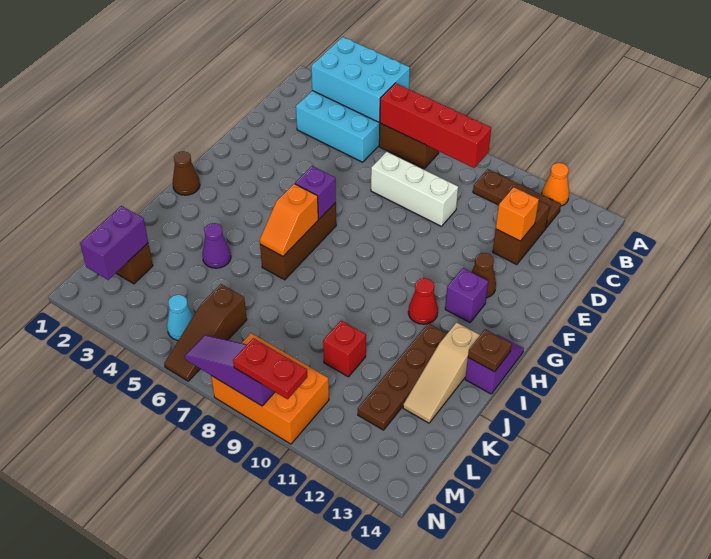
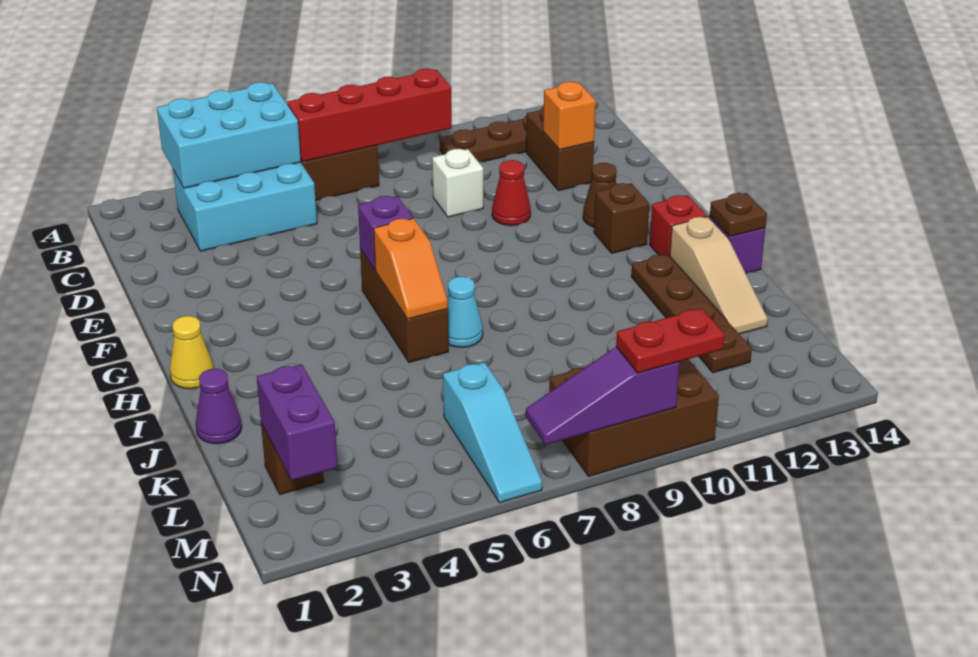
orange 1x1 cone [542,163,569,206] -> none
white 1x3 brick [371,152,458,226] -> white 1x1 brick [432,149,483,217]
purple 1x1 brick [445,268,488,322] -> brown 1x1 brick [594,183,649,253]
brown 1x1 cone [173,151,200,195] -> yellow 1x1 cone [170,316,214,389]
red 1x1 cone [408,278,438,324] -> red 1x1 cone moved to [492,160,531,226]
purple 1x1 cone [202,223,231,268] -> purple 1x1 cone moved to [196,369,242,444]
red 1x1 brick [323,321,366,377] -> red 1x1 brick moved to [650,195,707,256]
brown 1x3 slope [164,284,247,381] -> cyan 1x3 slope [443,362,542,503]
cyan 1x1 cone [167,295,193,340] -> cyan 1x1 cone moved to [447,276,483,347]
orange 2x3 brick [211,333,329,444] -> brown 2x3 brick [549,359,719,477]

